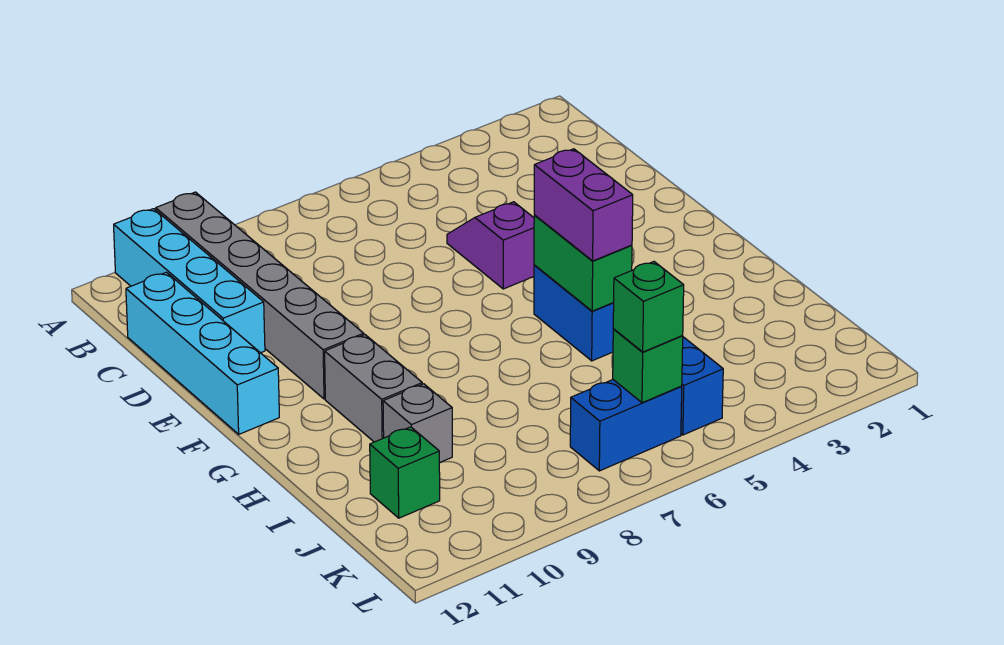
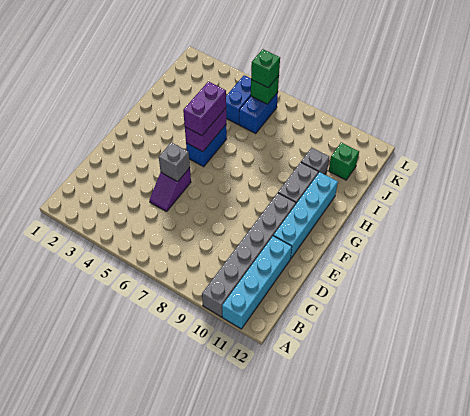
cyan 1x4 brick [126,272,279,434] -> cyan 1x4 brick moved to [274,172,338,258]
none -> grey 1x1 brick [159,142,190,181]
green 1x2 brick [534,215,632,311] -> purple 1x2 brick [185,108,226,152]
blue 1x2 brick [570,380,682,471] -> blue 1x2 brick turned to [239,92,278,133]

